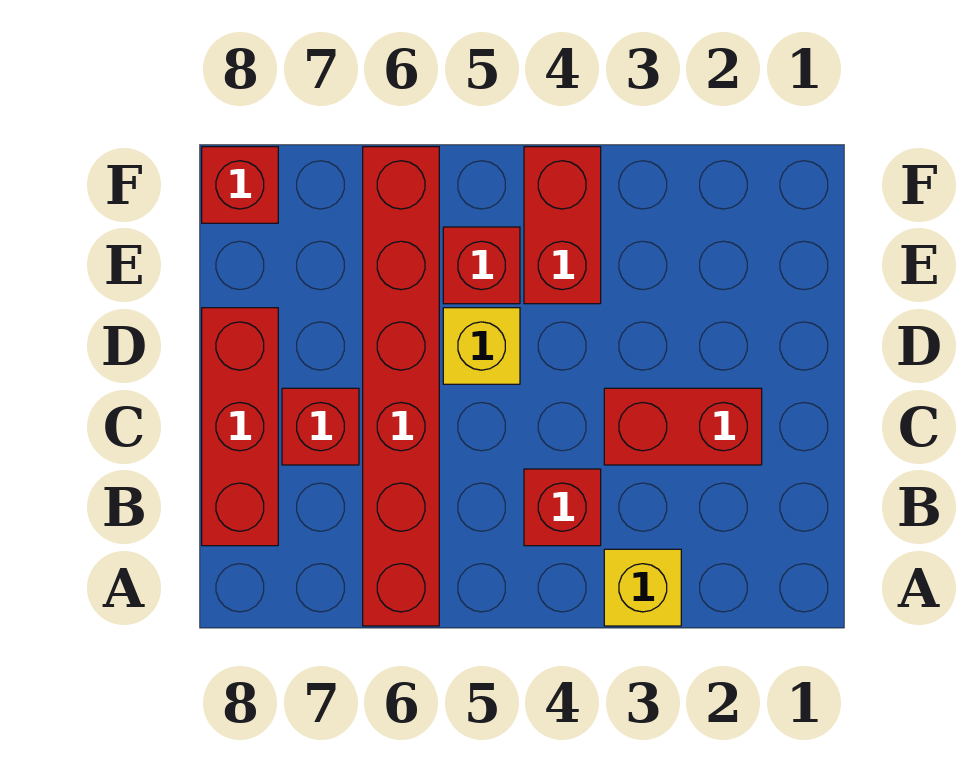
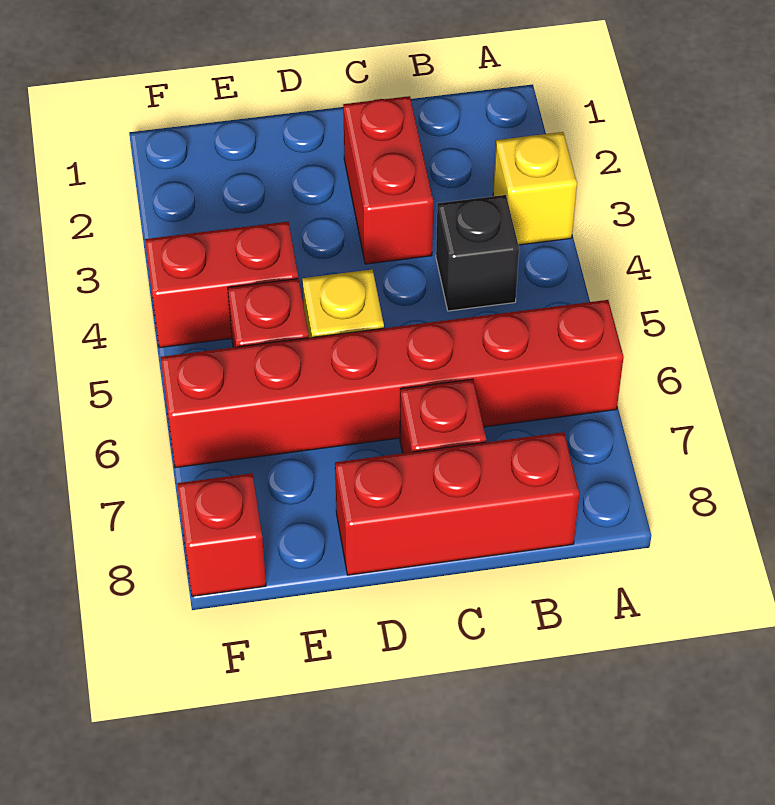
red 1x1 brick [524,469,601,546] -> black 1x1 brick [436,195,519,311]

